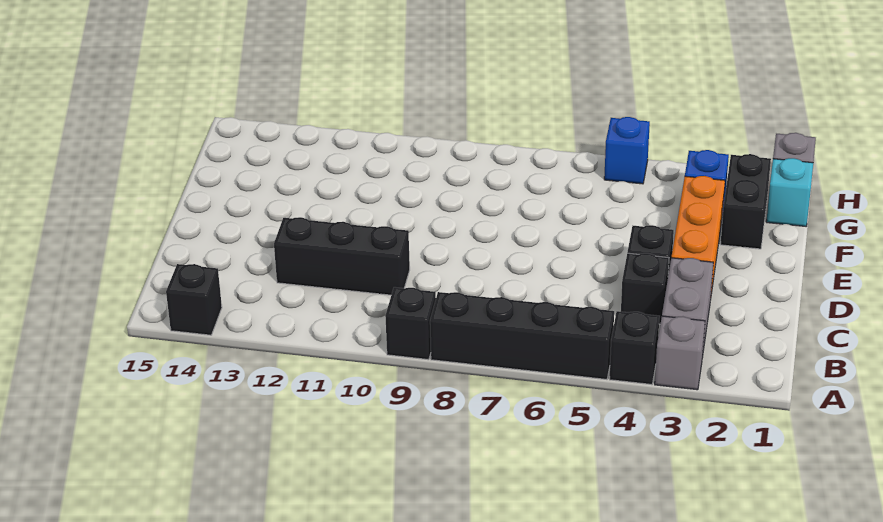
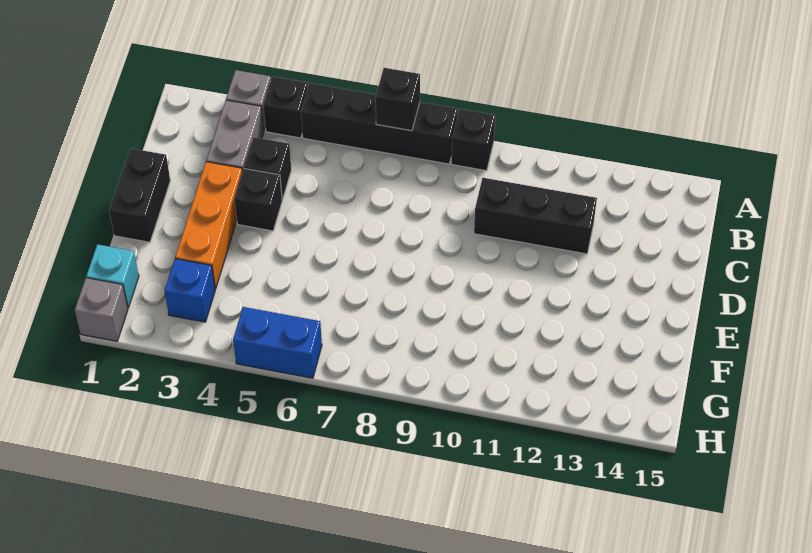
black 1x1 brick [166,264,222,335] -> black 1x1 brick moved to [376,68,420,131]
black 1x2 brick [720,154,771,249] -> black 1x2 brick moved to [109,148,170,242]
blue 1x1 brick [604,117,650,184] -> blue 1x2 brick [233,307,322,378]

